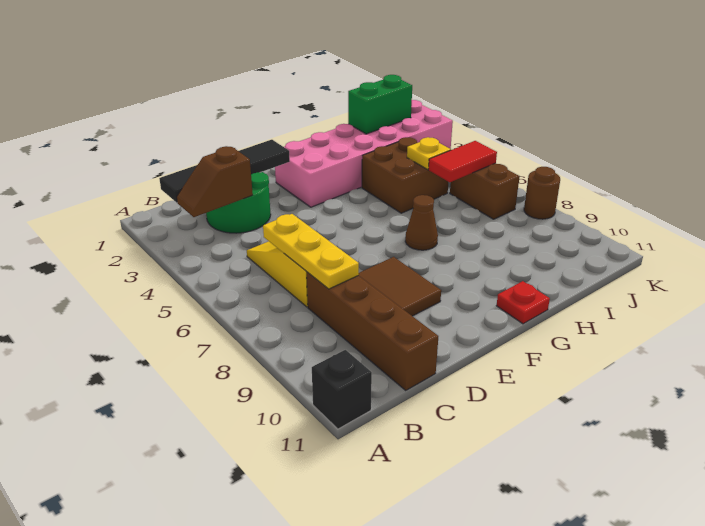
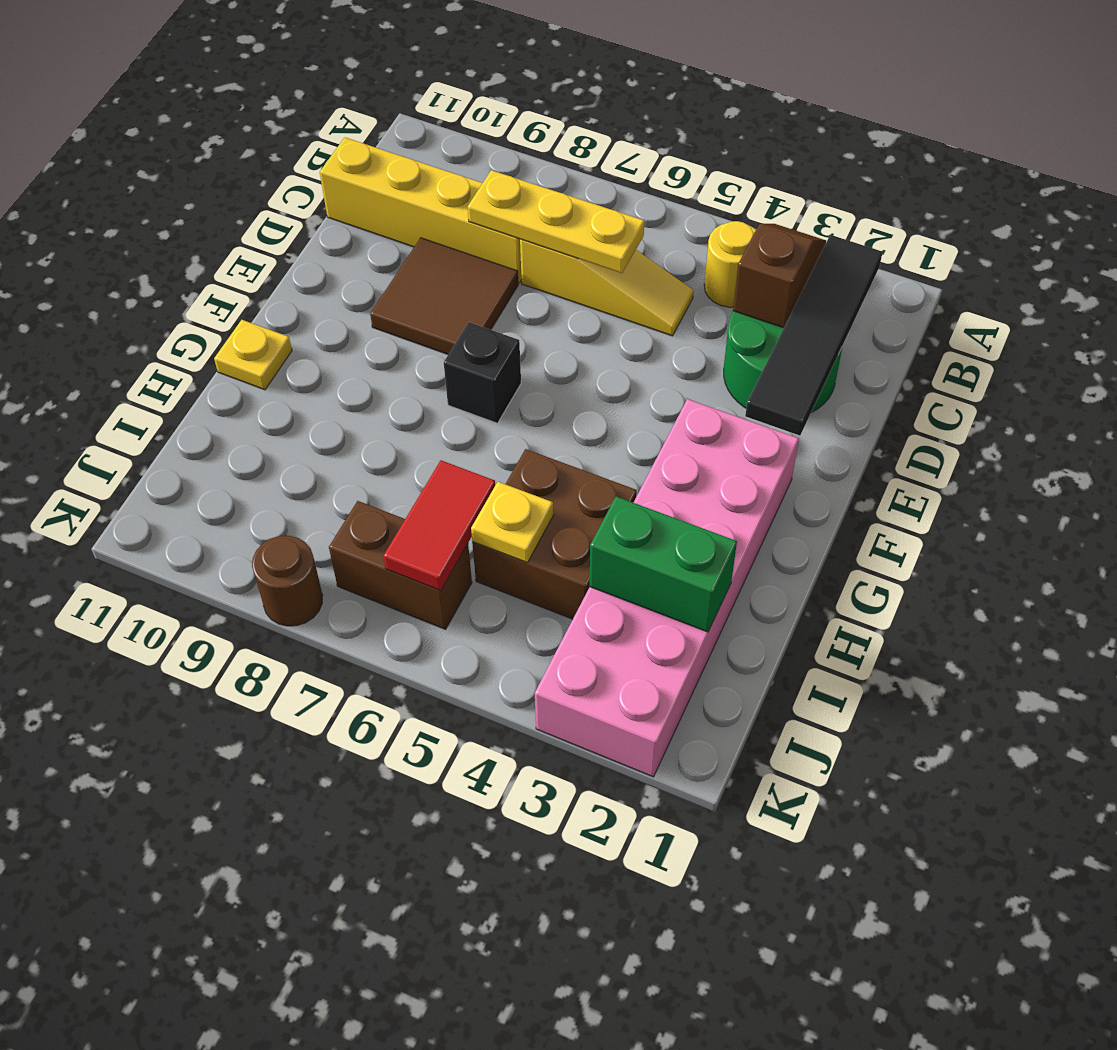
black 1x1 brick [312,350,372,429] -> black 1x1 brick moved to [444,322,521,423]
none -> yellow 1x1 round brick [704,221,756,307]
brown 1x4 brick [307,272,438,390] -> yellow 1x4 brick [320,138,522,283]
brown 1x1 cone [405,195,438,250] -> none
red 1x1 plate [496,281,550,324] -> yellow 1x1 plate [214,320,292,390]
green 1x2 brick [348,75,412,134] -> green 1x2 brick turned to [590,496,737,632]

